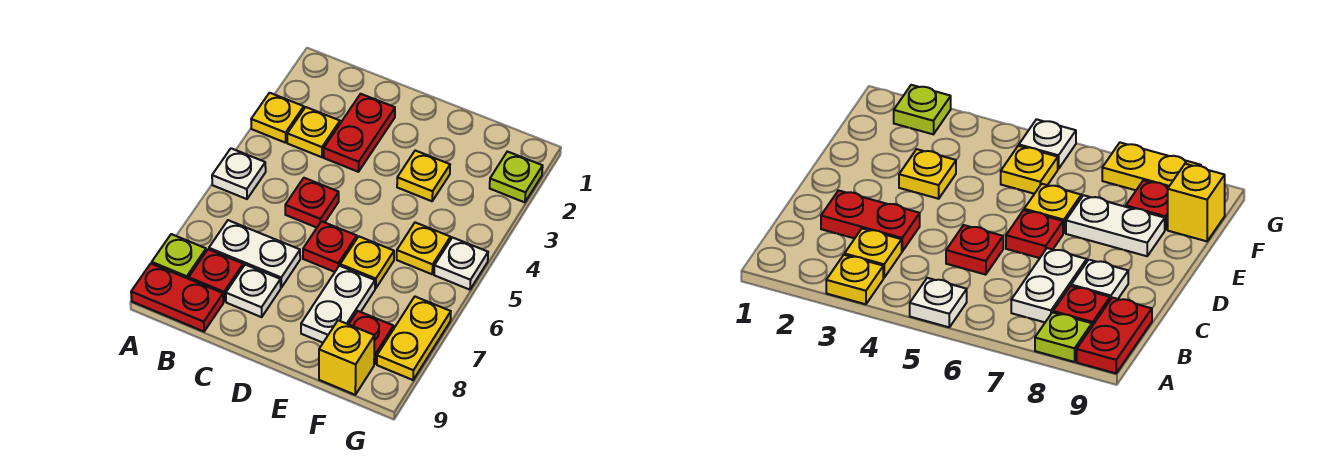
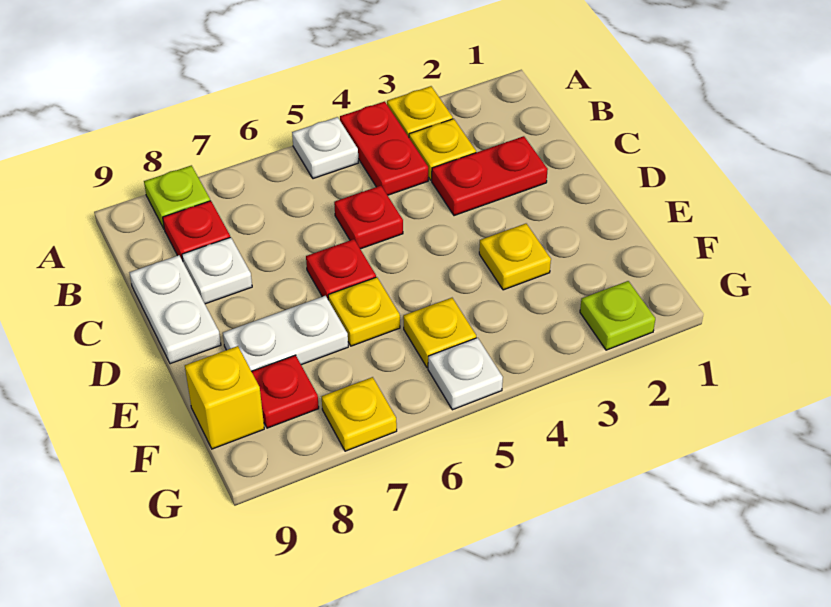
red 1x2 plate [131,263,223,332] -> red 1x2 plate moved to [340,101,428,195]
white 1x2 plate [209,220,300,287] -> white 1x2 plate moved to [129,255,221,364]
yellow 1x2 plate [377,297,451,380] -> yellow 1x1 plate [322,377,397,451]

